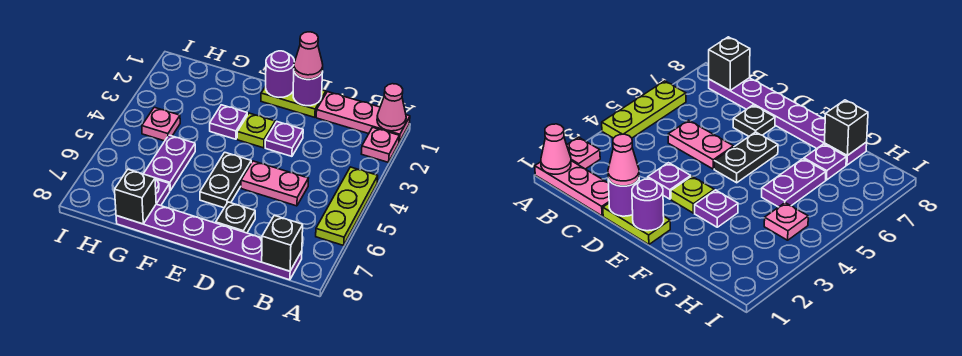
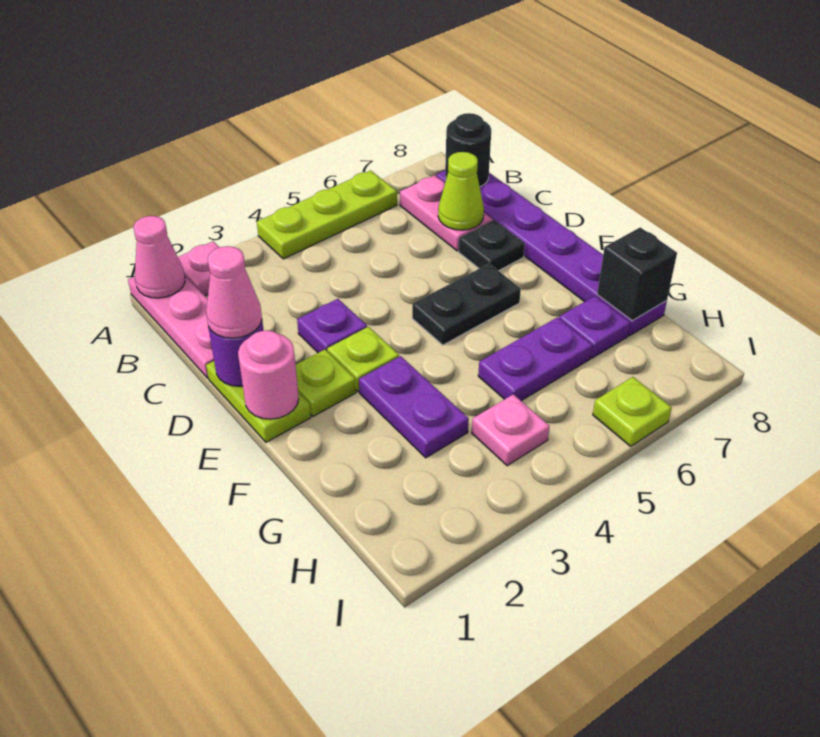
black 1x1 brick [262,215,303,271] -> black 1x1 round brick [445,113,491,187]
pink 1x2 plate [241,161,308,206] -> pink 1x2 plate moved to [400,175,493,251]
none -> lime 1x1 cone [438,152,484,230]
purple 1x1 round brick [266,51,294,97] -> pink 1x1 round brick [238,331,299,419]
none -> lime 1x1 plate [296,350,356,416]
purple 1x1 plate [210,105,247,139] -> purple 1x2 plate [359,356,469,458]
none -> lime 1x1 plate [593,377,672,447]

